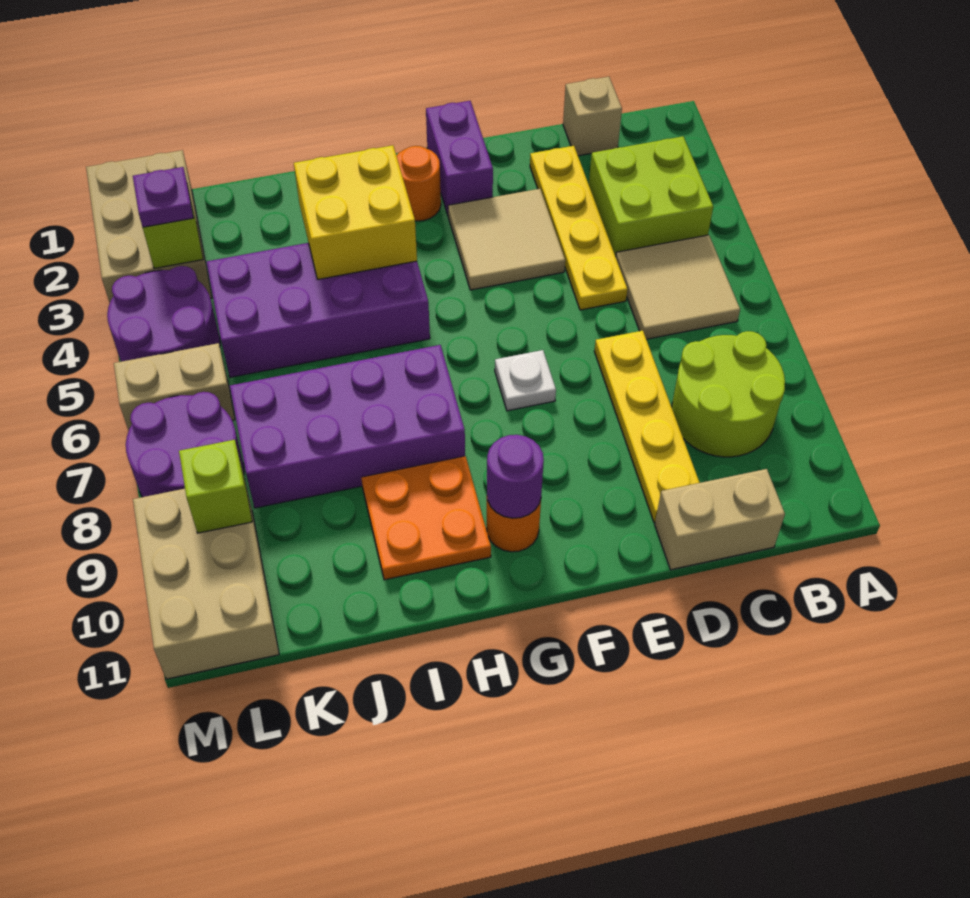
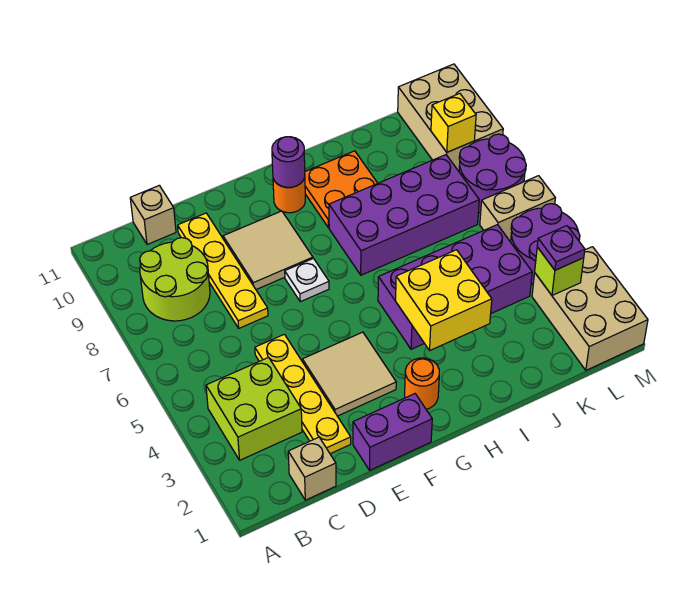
tan 2x2 tile [616,235,740,339] -> tan 2x2 tile moved to [223,211,313,290]
tan 1x2 brick [655,469,785,570] -> tan 1x1 brick [130,185,176,245]
purple 1x2 brick [426,101,493,215] -> purple 1x2 brick turned to [353,394,432,470]
lime 1x1 brick [179,440,252,533] -> yellow 1x1 brick [431,93,476,152]

